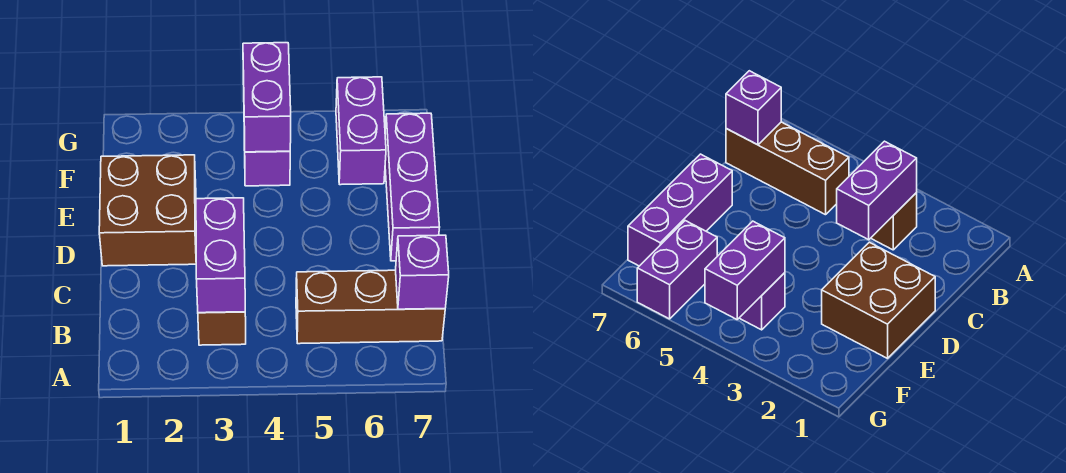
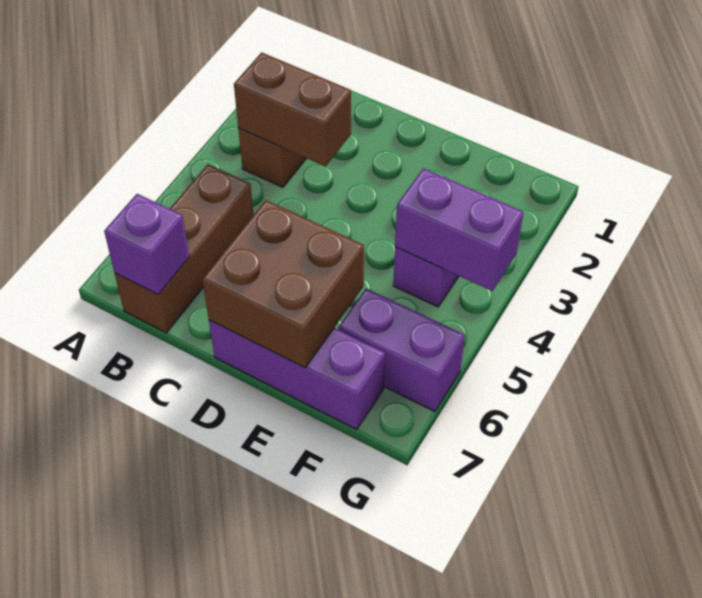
purple 1x2 brick [196,198,245,313] -> brown 1x2 brick [234,52,351,167]
brown 2x2 brick [99,155,196,266] -> brown 2x2 brick moved to [202,200,364,368]

